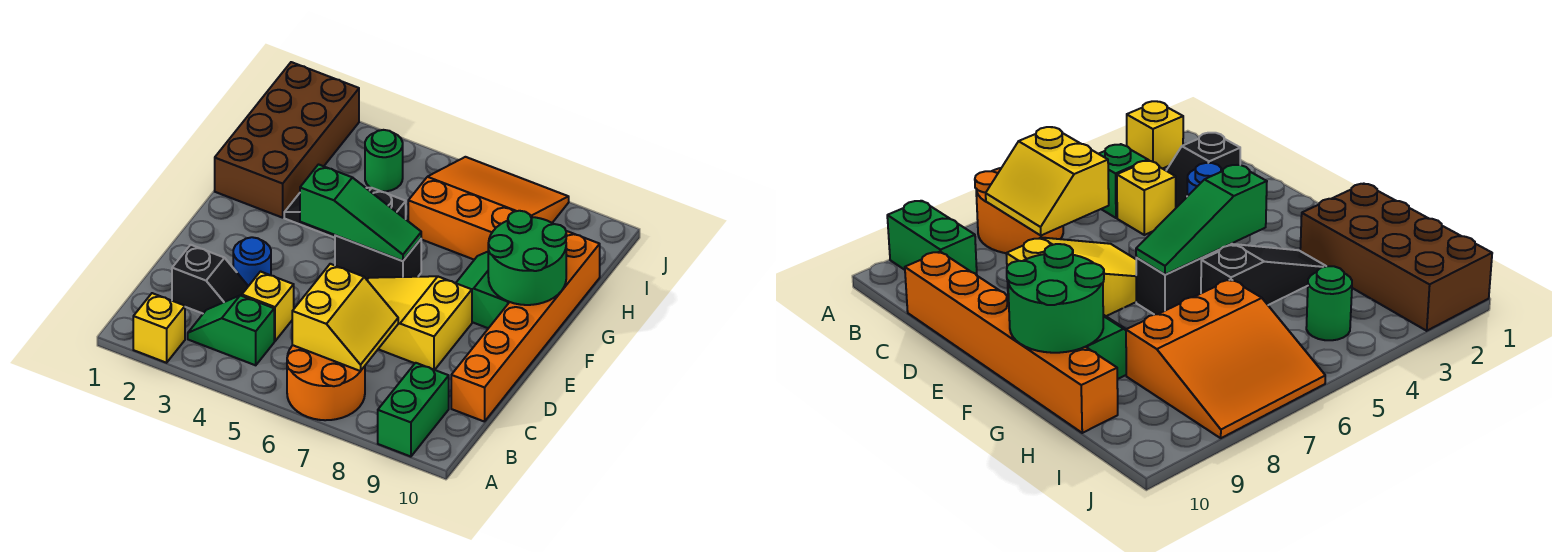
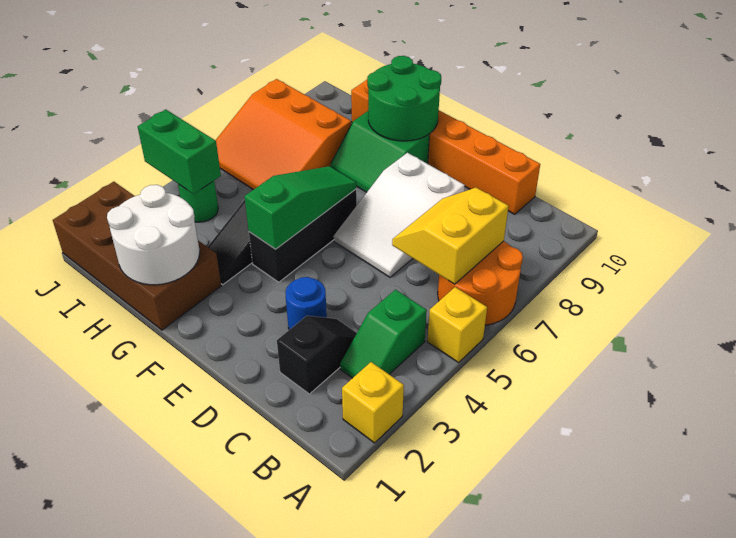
green 1x2 brick [378,363,449,457] -> green 1x2 brick moved to [138,109,221,194]
yellow 2x2 slope [292,264,398,371] -> yellow 2x2 slope turned to [392,188,509,284]
yellow 1x1 brick [242,272,294,341] -> yellow 1x1 brick moved to [427,287,487,363]
yellow 2x3 slope [367,276,472,370] -> white 2x3 slope [334,153,465,277]
black 1x2 brick [335,235,421,280] -> black 1x3 brick [249,189,357,282]
none -> white 2x2 round brick [107,185,200,285]
orange 3x3 slope [408,157,569,260] -> orange 3x3 slope turned to [216,79,351,190]

